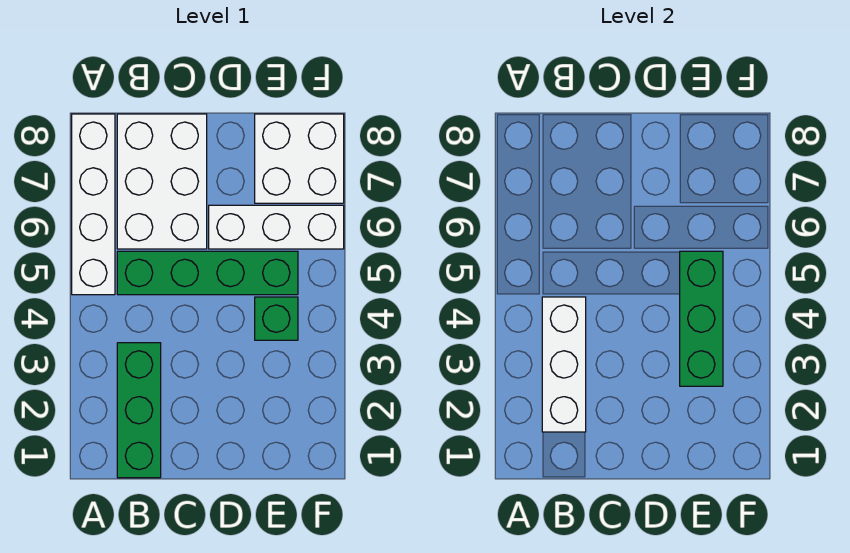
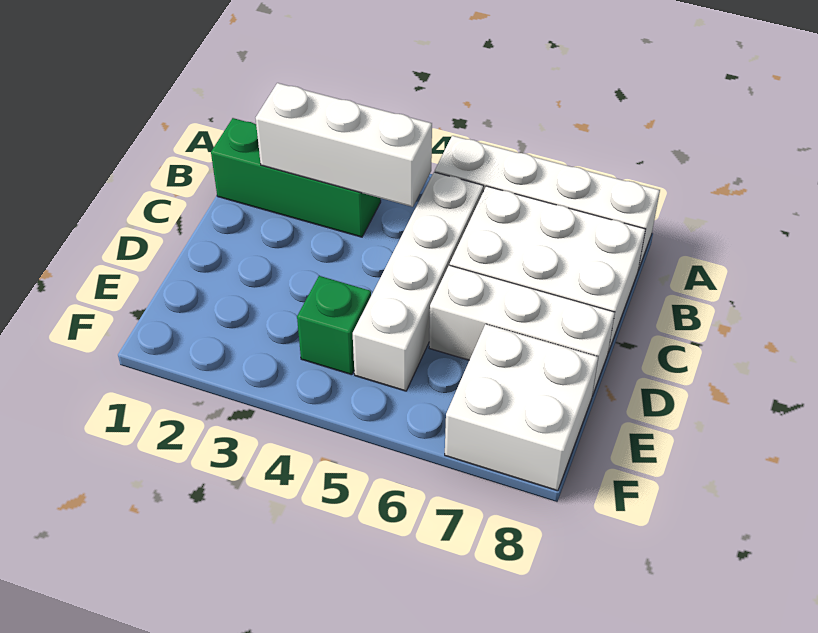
green 1x4 brick [117,251,298,295] -> white 1x4 brick [353,172,484,391]
white 1x3 brick [209,205,344,249] -> white 1x3 brick turned to [429,265,615,396]
green 1x3 brick [680,251,723,386] -> none

